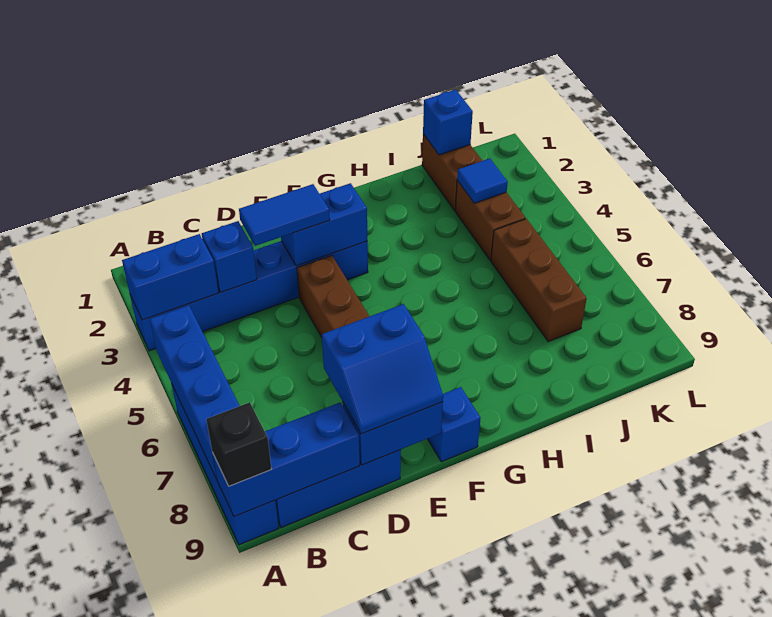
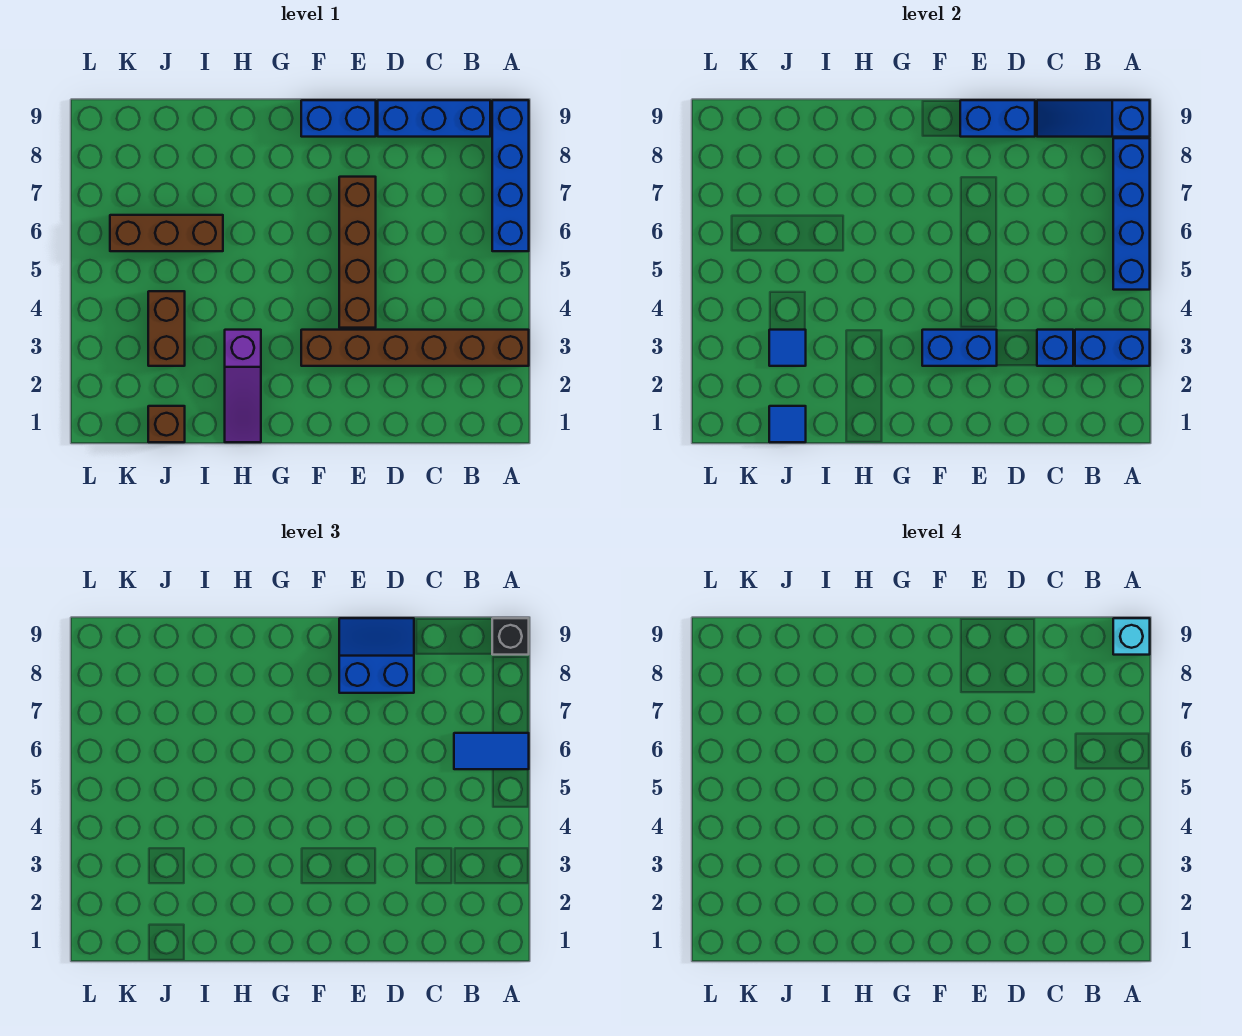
blue 1x6 brick [130,241,368,351] -> brown 1x6 brick [301,330,529,366]
blue 1x3 brick [213,403,360,517] -> blue 1x3 slope [1037,100,1150,137]
none -> cyan 1x1 brick [1113,618,1150,655]
blue 1x2 tile [239,184,330,246] -> blue 1x2 tile moved to [454,733,529,769]
blue 1x1 brick [428,387,480,462] -> blue 1x2 brick [301,100,376,137]
none -> purple 1x3 slope [225,330,261,442]
brown 1x2 brick [422,134,482,210] -> brown 1x1 brick [148,406,185,442]
blue 1x1 brick [423,90,473,155] -> blue 1x1 tile [769,406,806,442]
brown 1x3 brick [491,219,587,342] -> brown 1x3 brick turned to [110,215,223,251]

